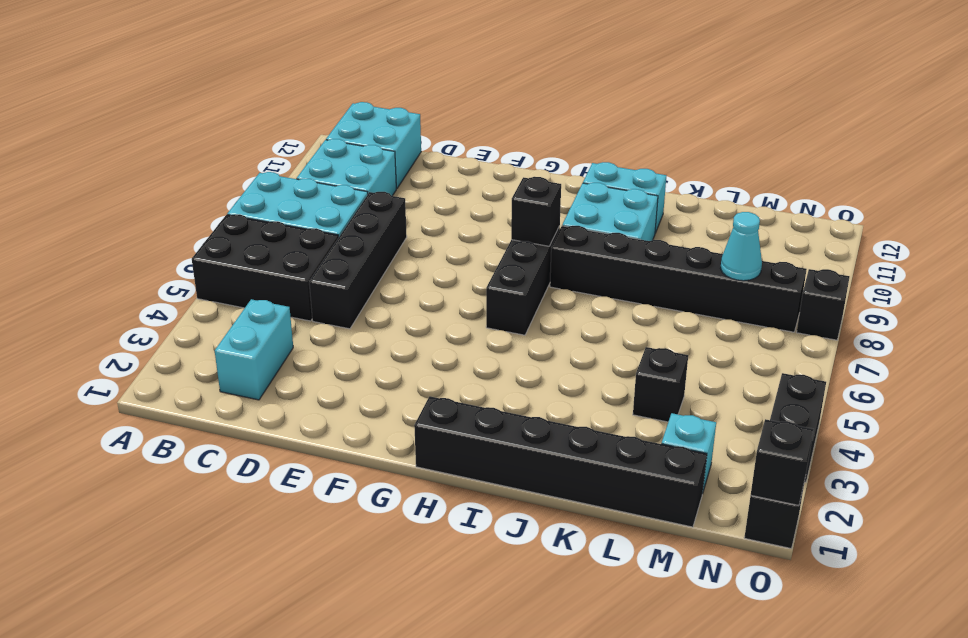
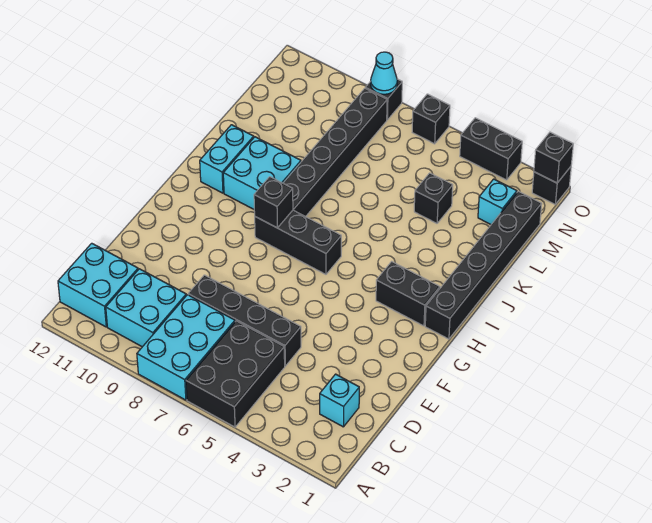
cyan 1x2 brick [215,299,293,400] -> cyan 1x1 brick [320,374,359,427]
none -> black 1x2 brick [376,262,440,326]
cyan 1x1 cone [721,212,762,281] -> cyan 1x1 cone moved to [371,52,397,94]
none -> black 1x1 brick [412,94,450,144]

